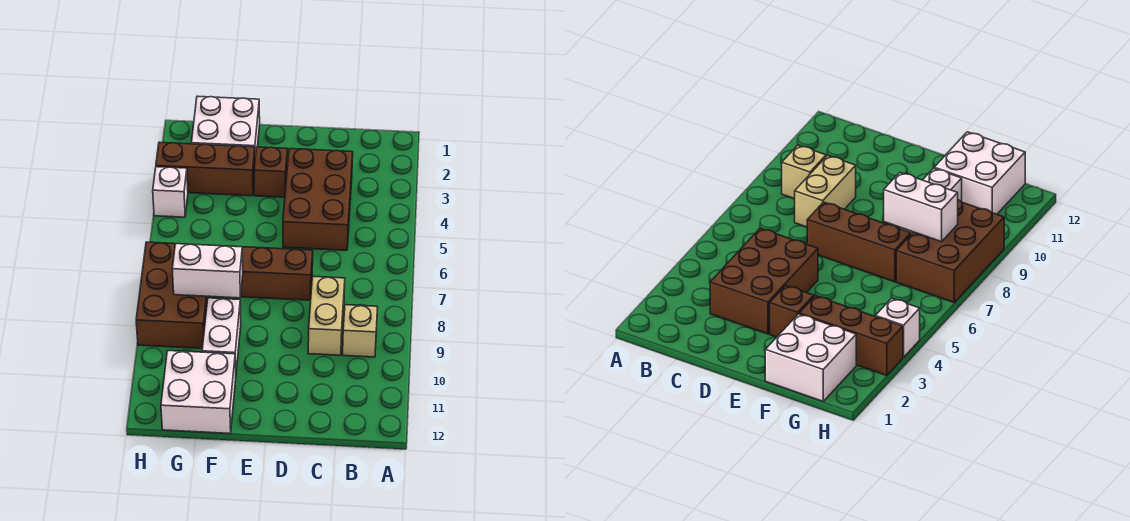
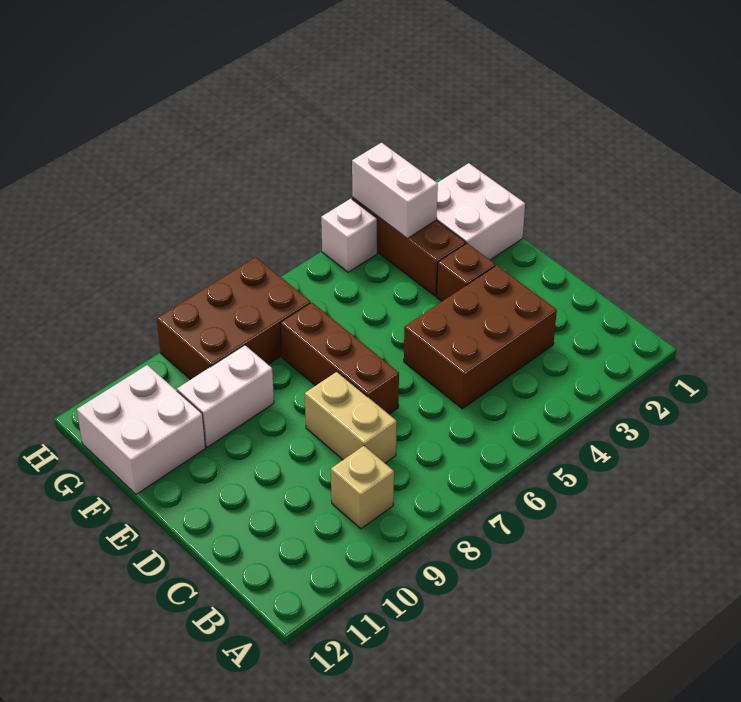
tan 1x2 brick [308,276,345,355] -> tan 1x2 brick turned to [305,372,397,463]
white 1x2 brick [172,244,243,298] -> white 1x2 brick moved to [352,143,438,238]

